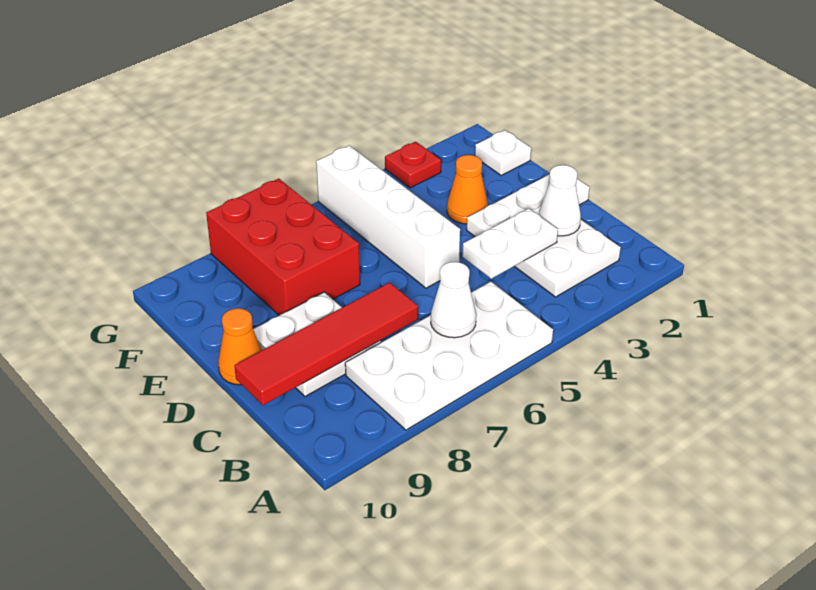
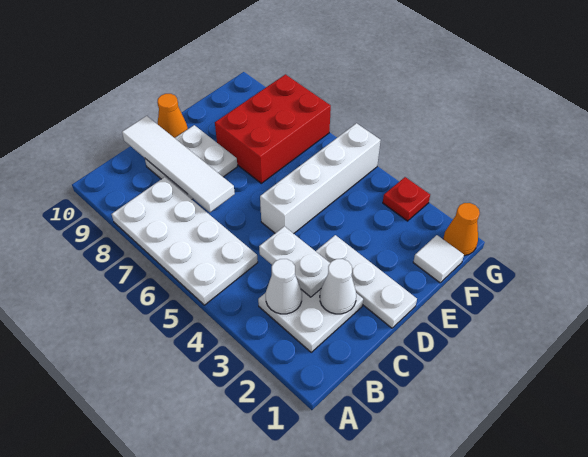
white 1x1 cone [431,262,476,338] -> white 1x1 cone moved to [266,259,302,314]
red 1x4 tile [234,283,418,405] -> white 1x4 tile [122,116,235,212]
orange 1x1 cone [447,155,488,224] -> orange 1x1 cone moved to [443,203,480,256]
white 1x1 plate [475,130,531,175] -> white 1x1 tile [413,235,464,283]

